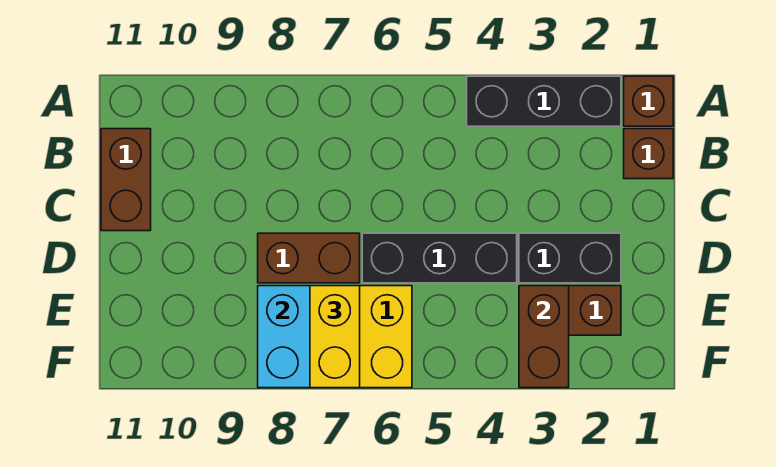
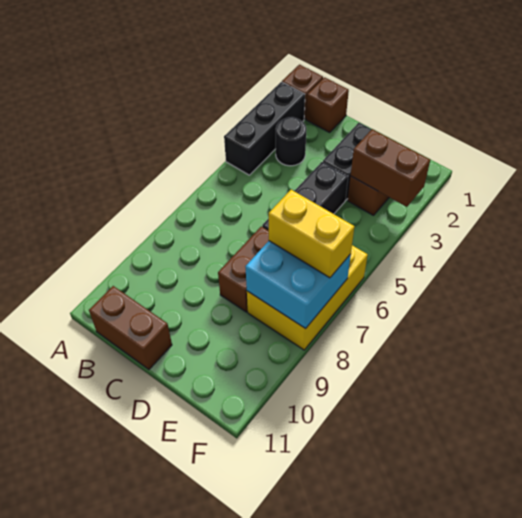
none -> black 1x1 round brick [276,117,306,166]

